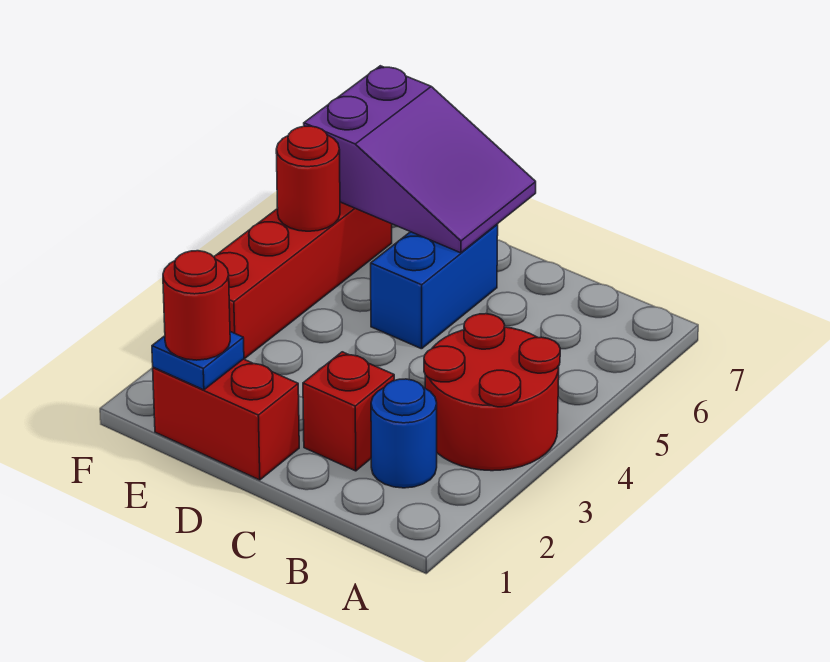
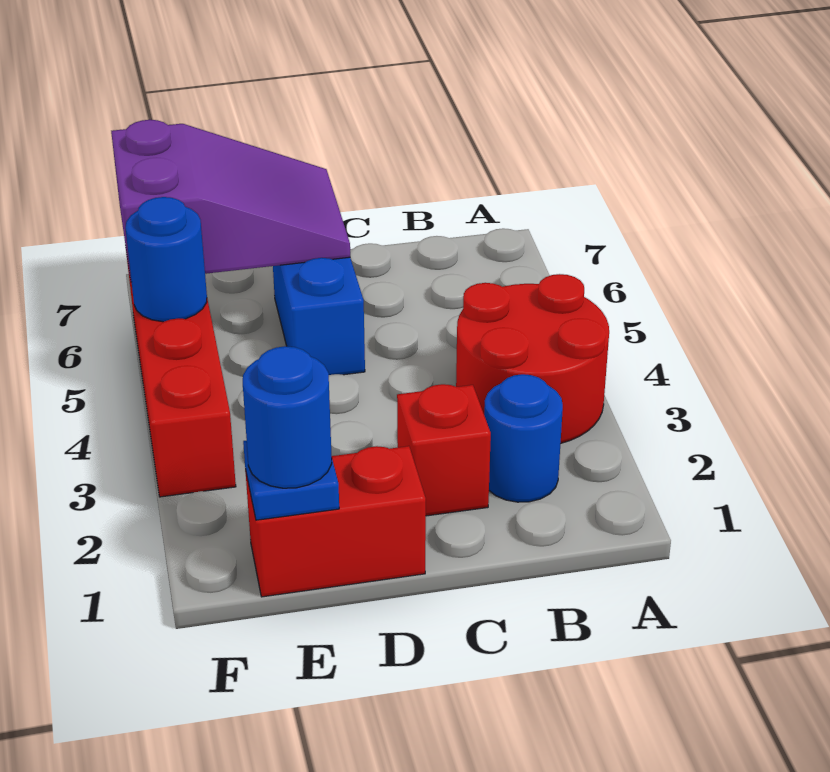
red 1x1 round brick [163,251,230,360] -> blue 1x1 round brick [243,346,332,488]
red 1x1 round brick [276,126,340,231] -> blue 1x1 round brick [125,197,207,322]

